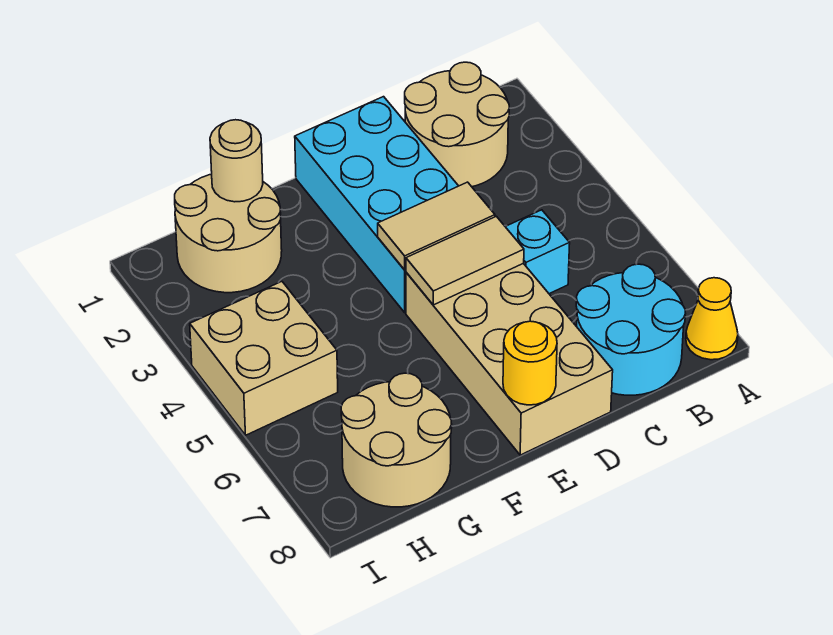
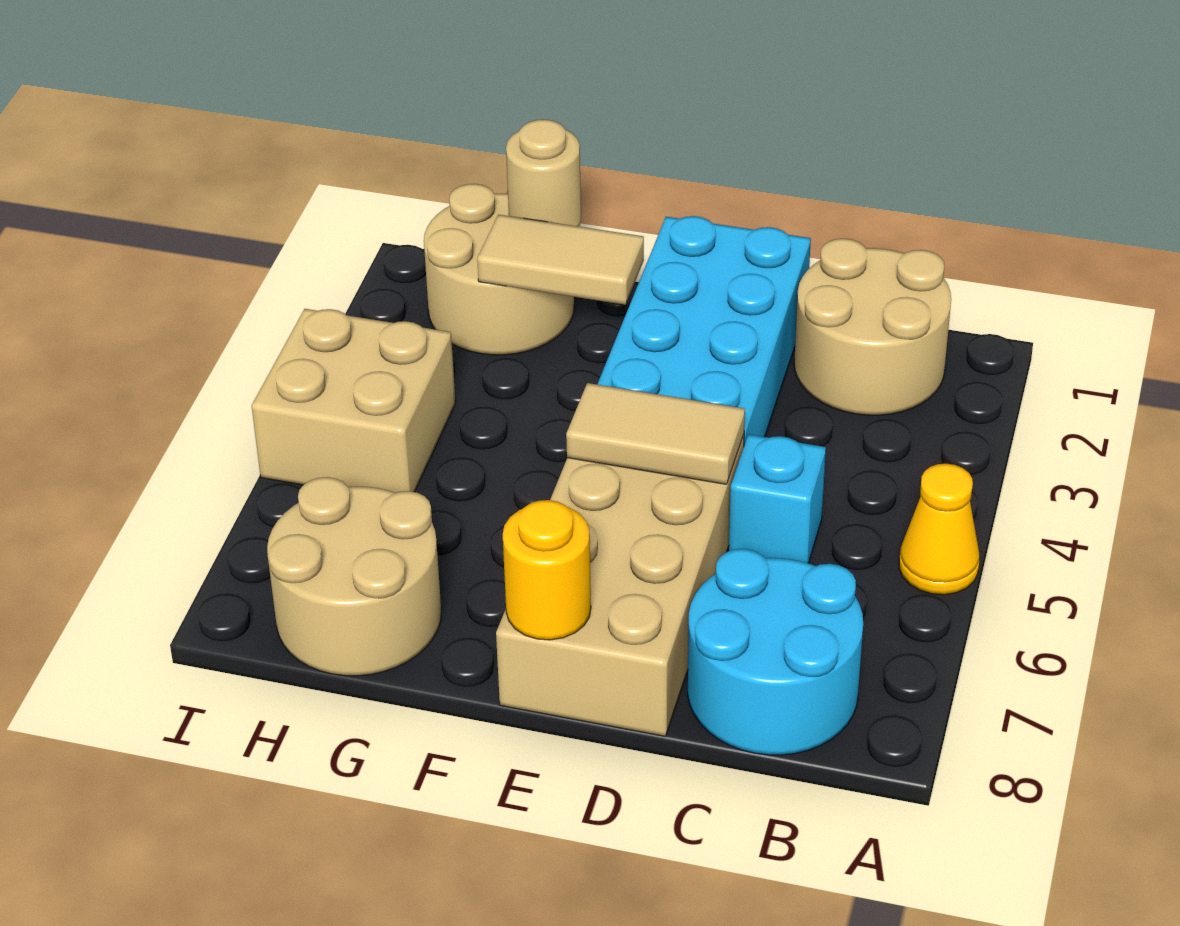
yellow 1x1 cone [686,278,738,360] -> yellow 1x1 cone moved to [899,464,979,595]
tan 1x2 tile [378,182,495,270] -> tan 1x2 tile moved to [477,215,644,305]

